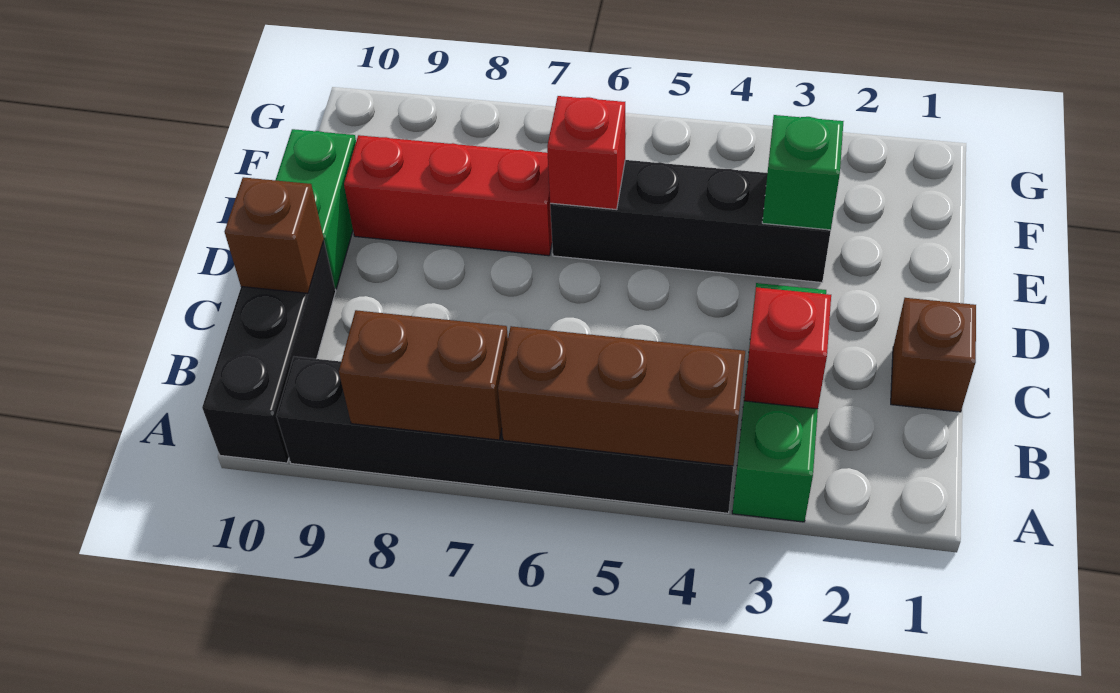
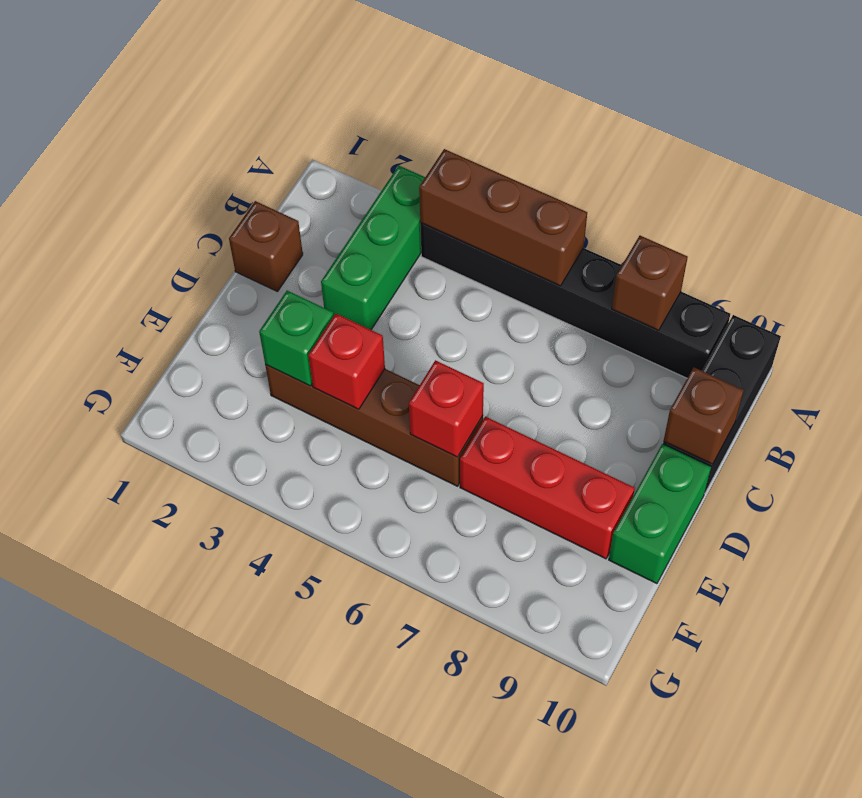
brown 1x2 brick [339,310,508,440] -> brown 1x1 brick [612,236,688,330]
red 1x1 brick [744,287,831,409] -> red 1x1 brick moved to [308,314,385,409]
black 1x4 brick [550,160,831,282] -> brown 1x4 brick [265,365,483,486]

